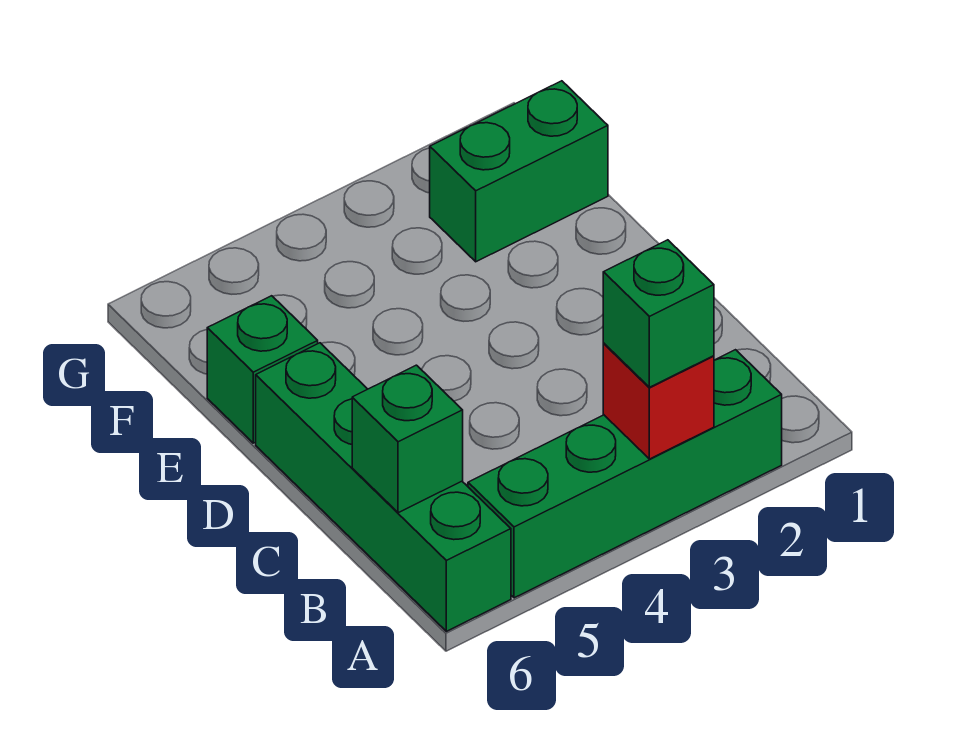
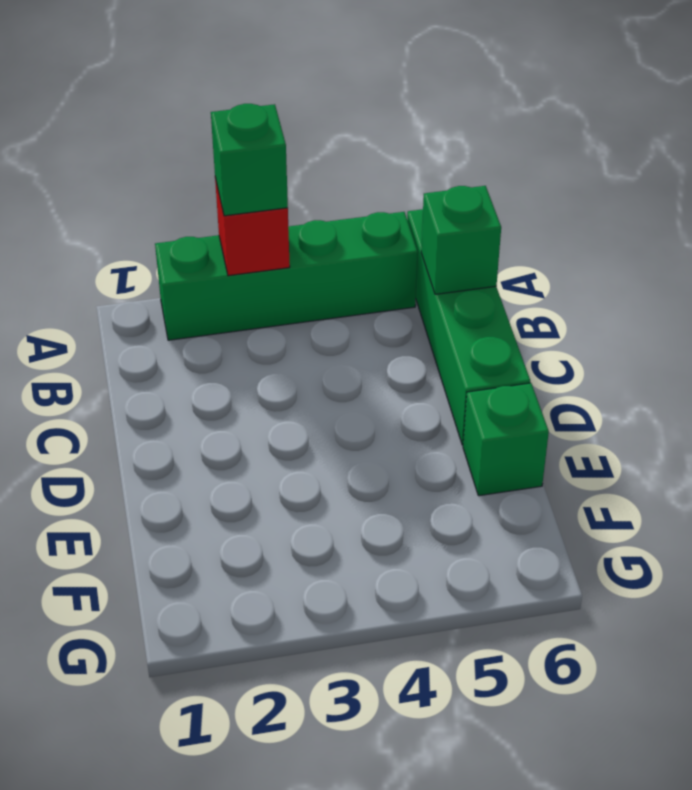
green 1x2 brick [430,81,608,262] -> none

